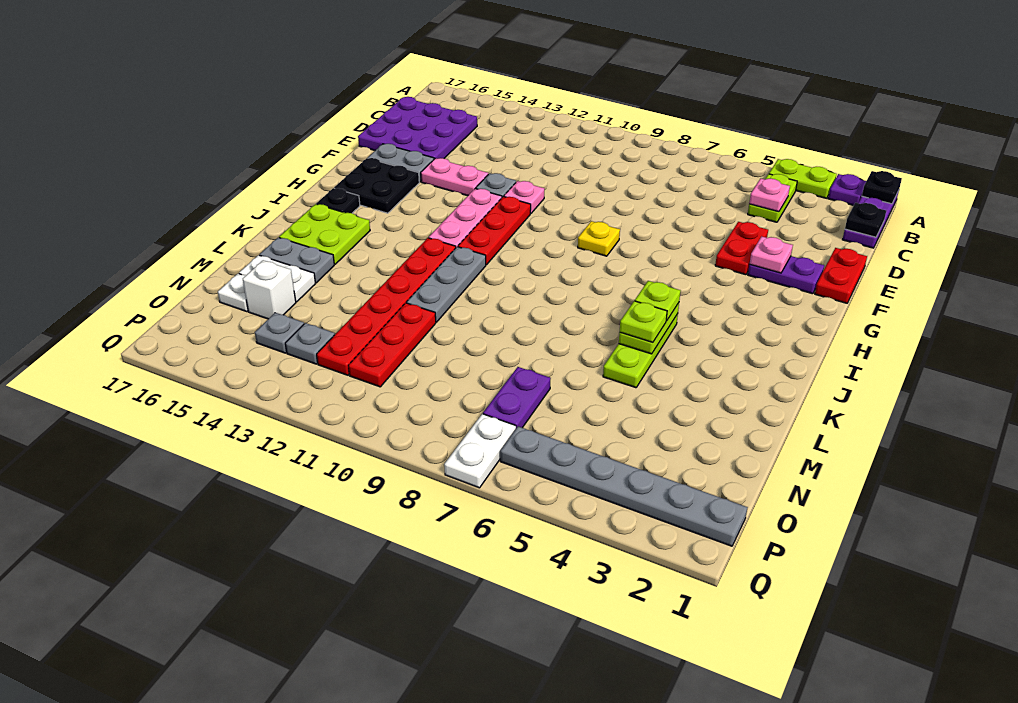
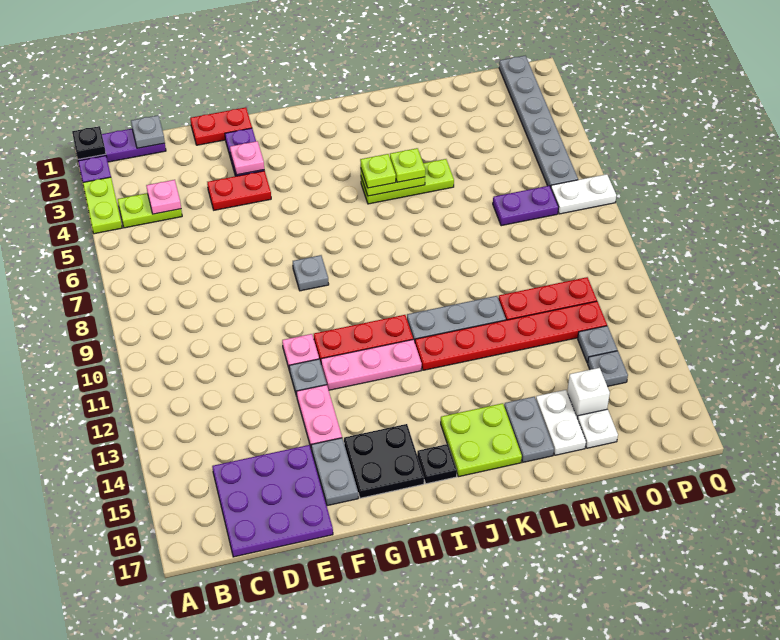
black 1x1 plate [845,203,886,237] -> grey 1x1 plate [131,115,165,148]
yellow 1x1 plate [578,221,620,256] -> grey 1x1 plate [293,255,329,291]

